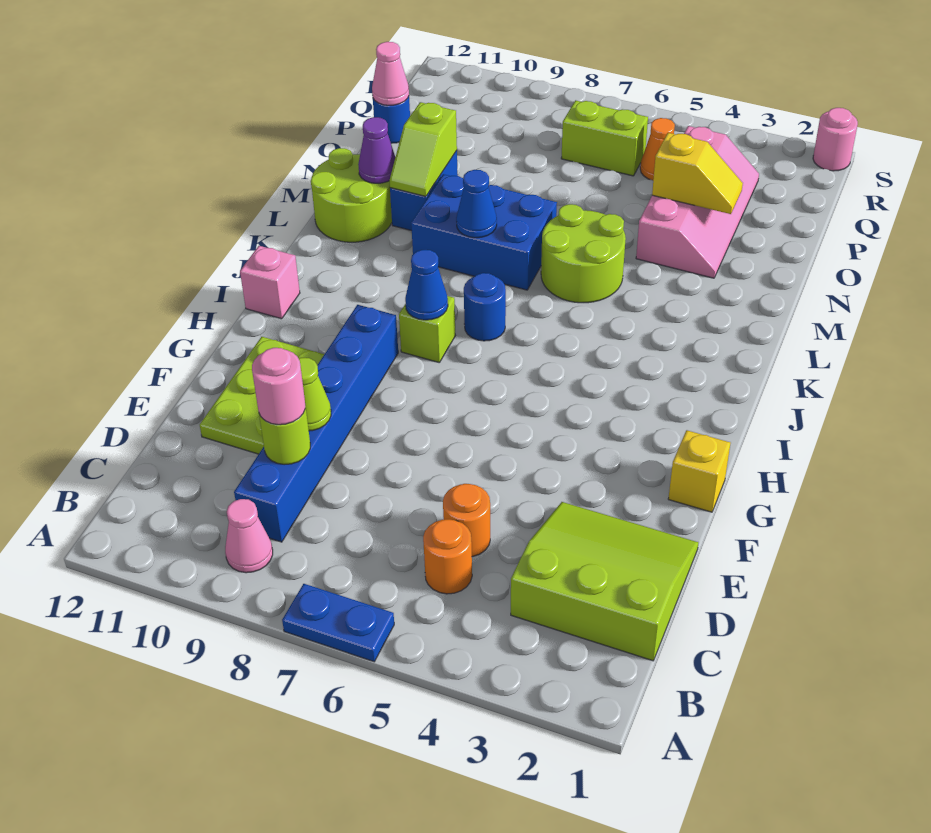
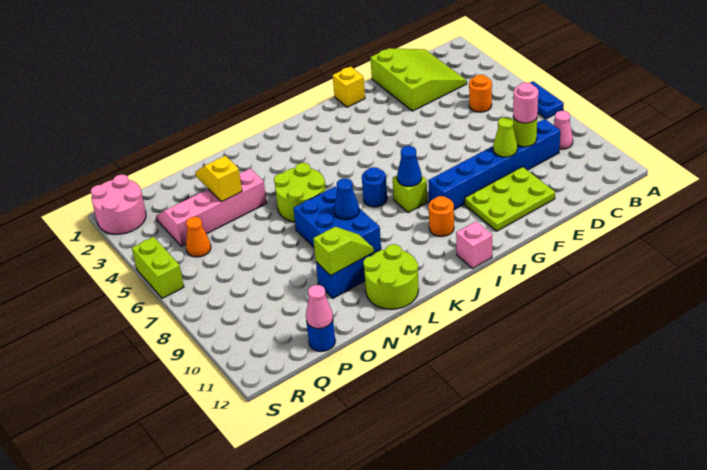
lime 3x3 slope [511,502,698,661] -> lime 3x3 slope turned to [370,48,467,111]
orange 1x1 round brick [443,484,490,557] -> orange 1x1 round brick moved to [429,196,454,237]
purple 1x1 cone [358,117,395,183] -> none
lime 1x2 brick [561,100,648,176] -> lime 1x2 brick moved to [132,237,184,298]
pink 1x1 round brick [813,108,858,171] -> pink 2x2 round brick [91,174,146,234]

